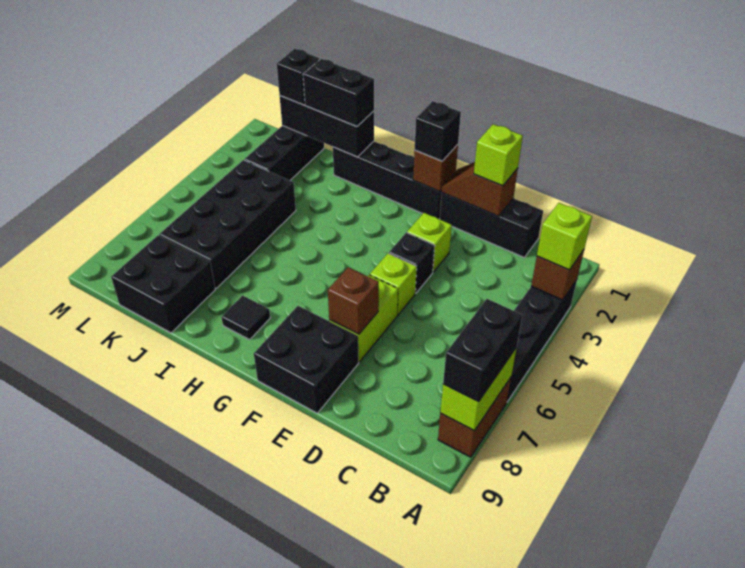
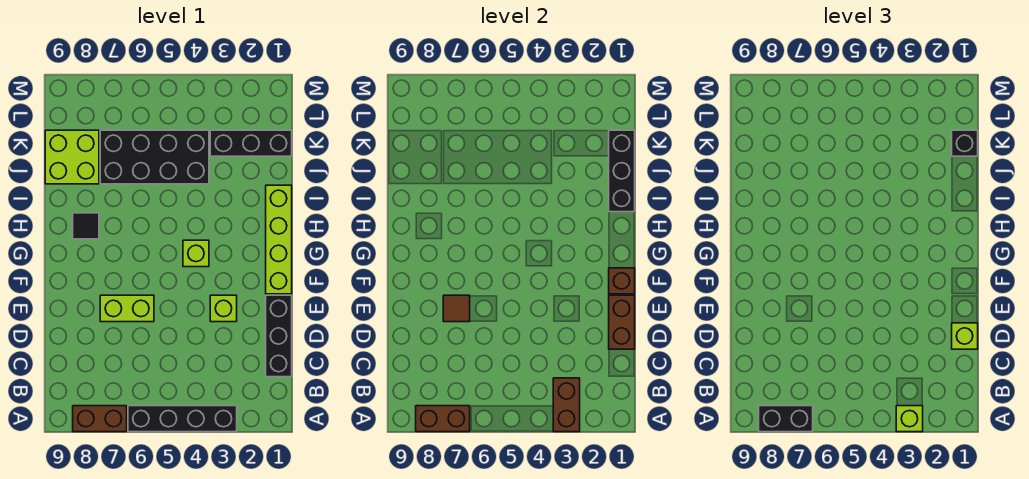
brown 1x1 brick [531,250,584,300] -> brown 1x2 brick [553,378,580,432]
lime 1x2 brick [440,347,517,431] -> brown 1x2 brick [416,406,470,432]
brown 1x2 slope [441,162,518,216] -> brown 1x2 brick [609,295,635,349]
black 1x1 brick [389,233,435,293] -> none
lime 1x1 brick [370,253,417,315] -> lime 1x1 brick moved to [183,240,209,267]
brown 1x1 brick [328,267,379,334] -> brown 1x1 tile [443,295,470,322]
black 2x2 brick [254,306,359,413] -> none
black 1x4 brick [333,141,442,219] -> lime 1x4 brick [266,185,292,294]
black 1x1 brick [415,101,461,161] -> none
black 1x2 brick [303,59,374,127] -> none
black 2x2 brick [111,235,215,333] -> lime 2x2 brick [45,130,99,184]

